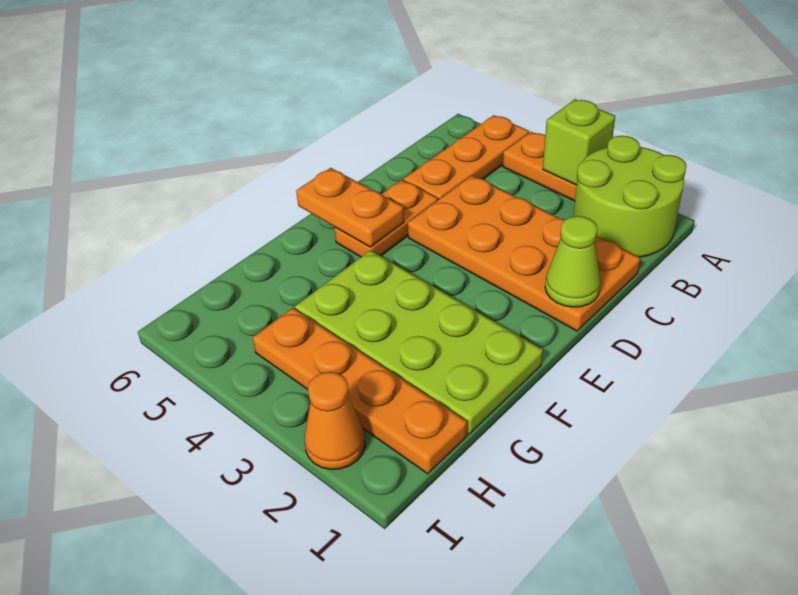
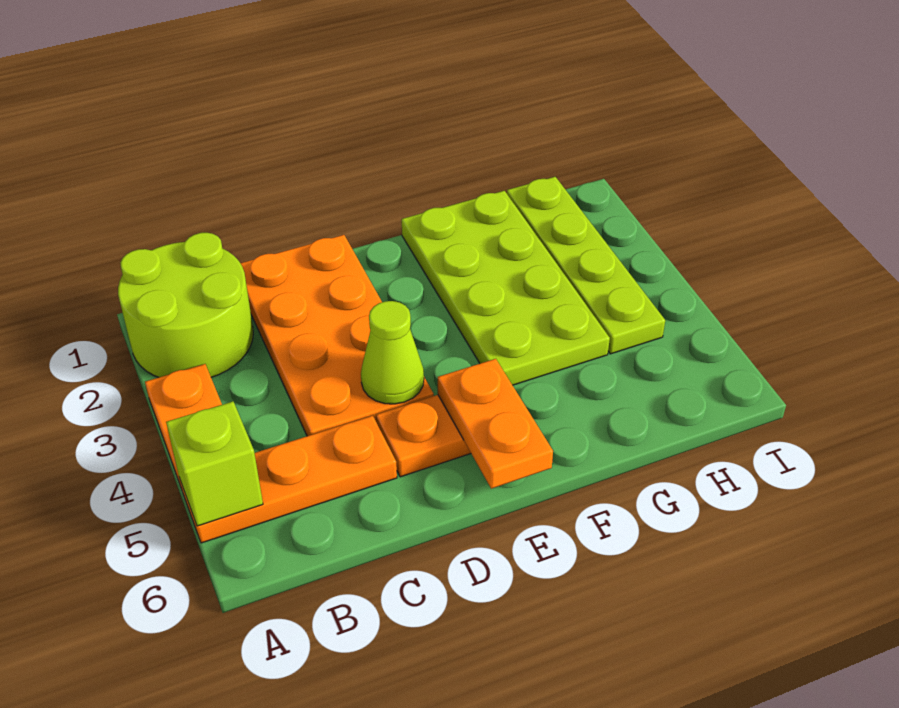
lime 1x1 brick [543,99,615,185] -> lime 1x1 brick moved to [166,402,263,526]
lime 1x1 cone [545,216,601,307] -> lime 1x1 cone moved to [361,301,424,404]
orange 1x4 plate [253,308,467,474] -> lime 1x4 plate [507,177,665,354]
orange 1x1 cone [305,372,365,470] -> none

